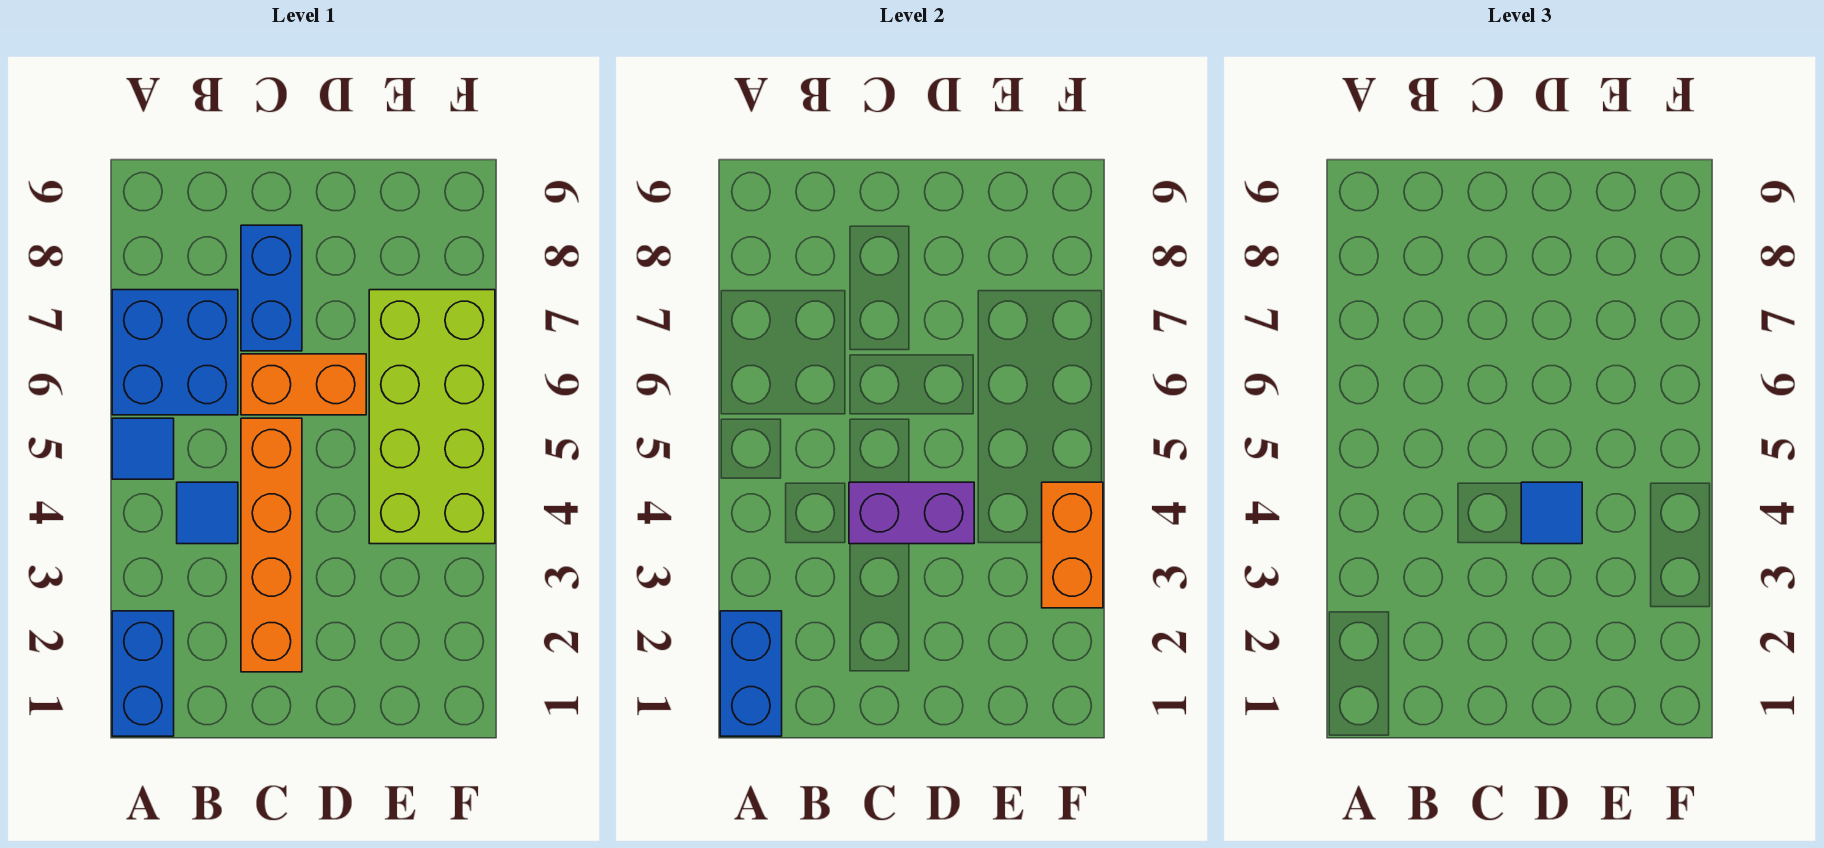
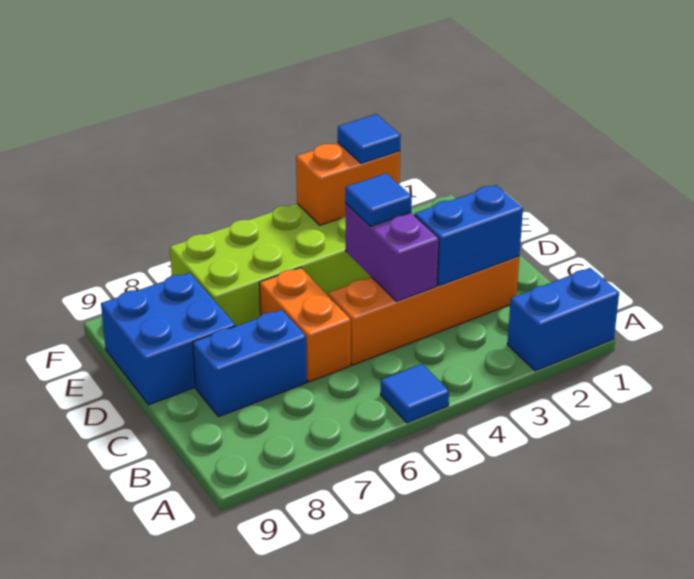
blue 1x2 brick [720,611,782,736] -> blue 1x2 brick moved to [415,185,523,286]
blue 2x2 brick [112,290,238,415] -> blue 2x2 brick moved to [101,273,235,405]
blue 1x1 tile [177,482,238,544] -> blue 1x1 tile moved to [338,114,401,163]

